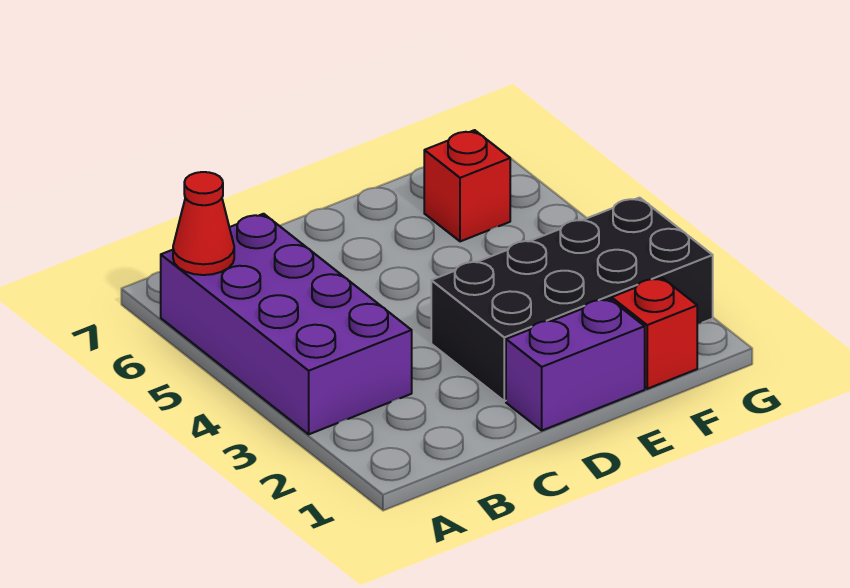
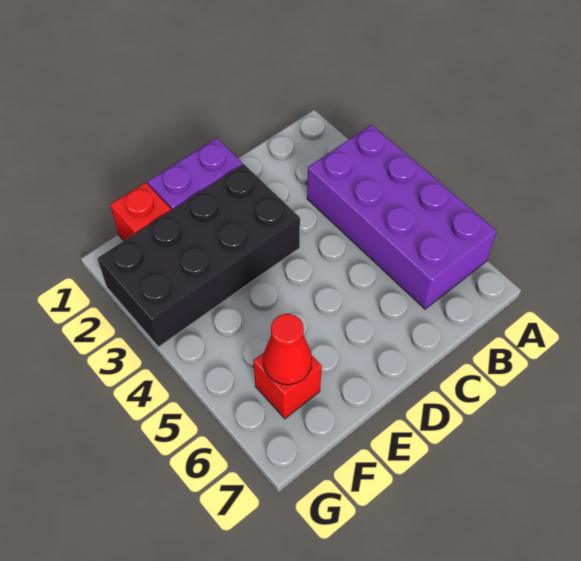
red 1x1 cone [173,172,234,275] -> red 1x1 cone moved to [263,314,312,385]

